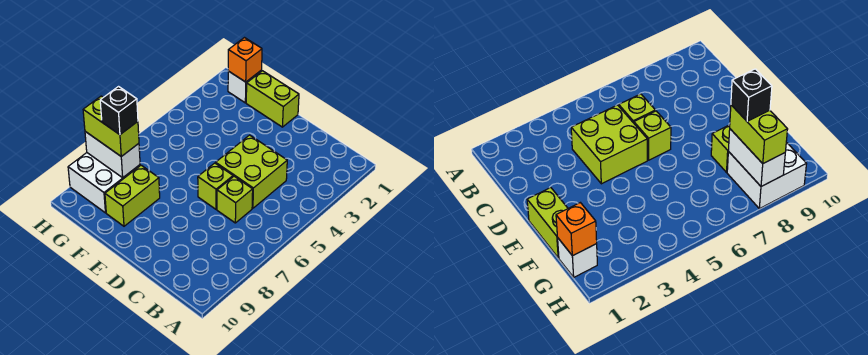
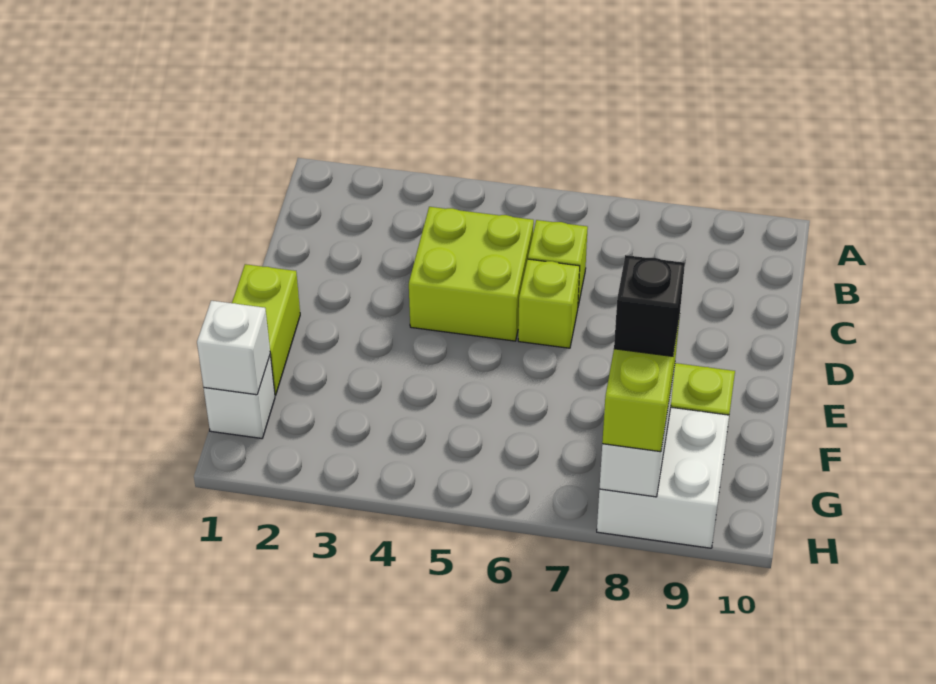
orange 1x1 brick [228,38,262,82] -> white 1x1 brick [197,301,270,395]

